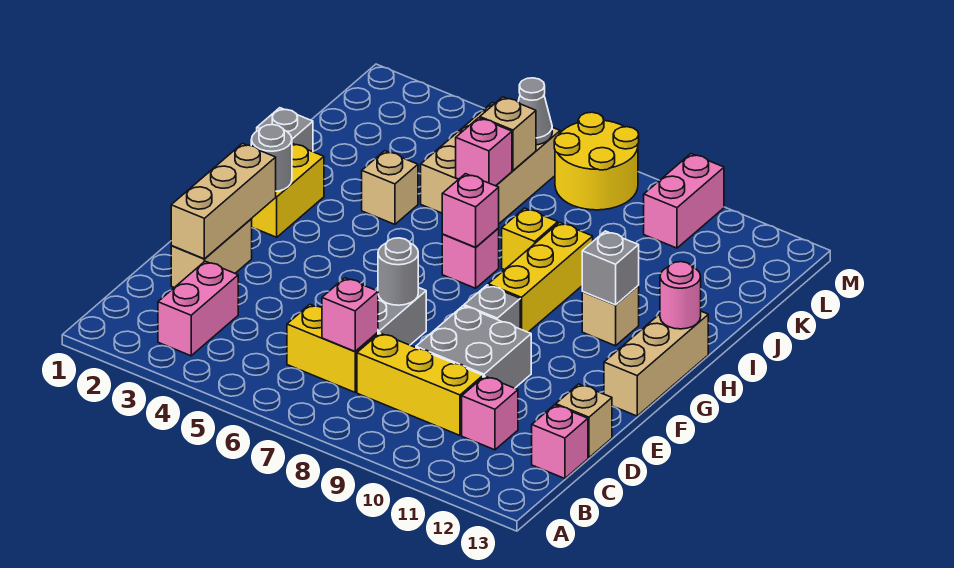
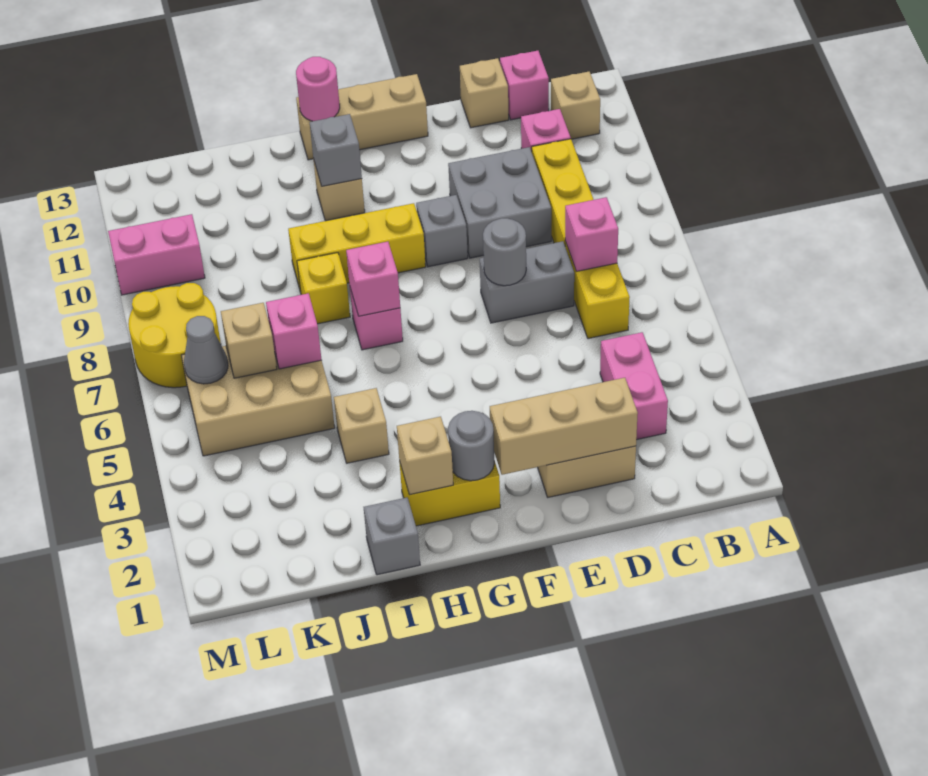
pink 1x2 brick [158,261,238,356] -> pink 1x2 brick turned to [600,332,668,440]
none -> tan 1x1 brick [551,72,600,139]
none -> tan 1x1 brick [397,417,453,495]

